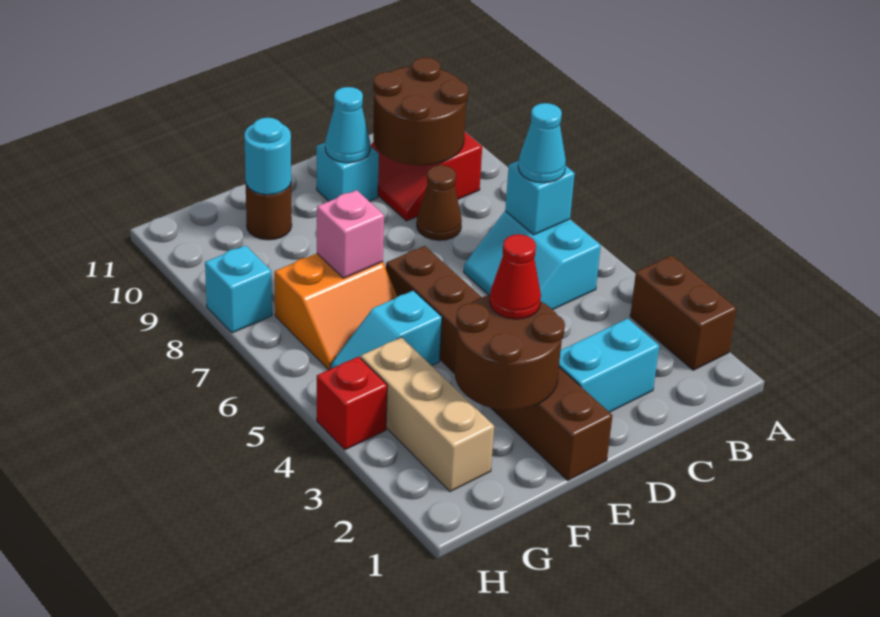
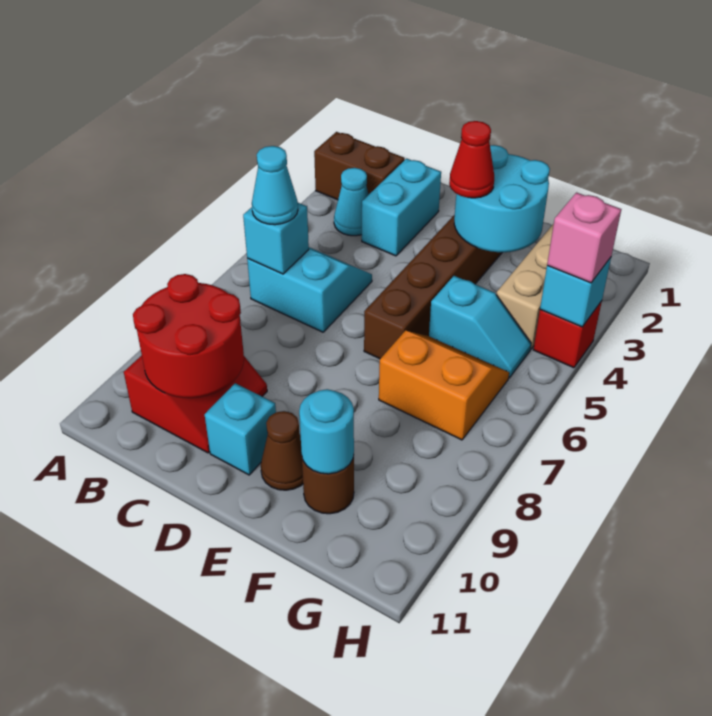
brown 1x2 brick [630,255,737,370] -> brown 1x2 brick turned to [314,132,405,200]
cyan 2x2 slope [464,211,601,310] -> cyan 2x2 slope turned to [247,247,372,332]
brown 2x2 round brick [373,58,468,165] -> red 2x2 round brick [133,274,244,398]
cyan 1x2 brick [559,318,659,412] -> cyan 1x2 brick turned to [362,159,441,256]
brown 1x1 cone [417,165,462,240] -> brown 1x1 cone moved to [261,411,303,490]
cyan 1x1 cone [325,87,370,163] -> cyan 1x1 cone moved to [334,168,369,236]
brown 2x2 round brick [455,295,565,410] -> cyan 2x2 round brick [454,145,550,252]
pink 1x1 brick [317,190,384,278] -> pink 1x1 brick moved to [547,193,621,283]
cyan 1x1 brick [205,245,272,333] -> cyan 1x1 brick moved to [540,258,611,327]

